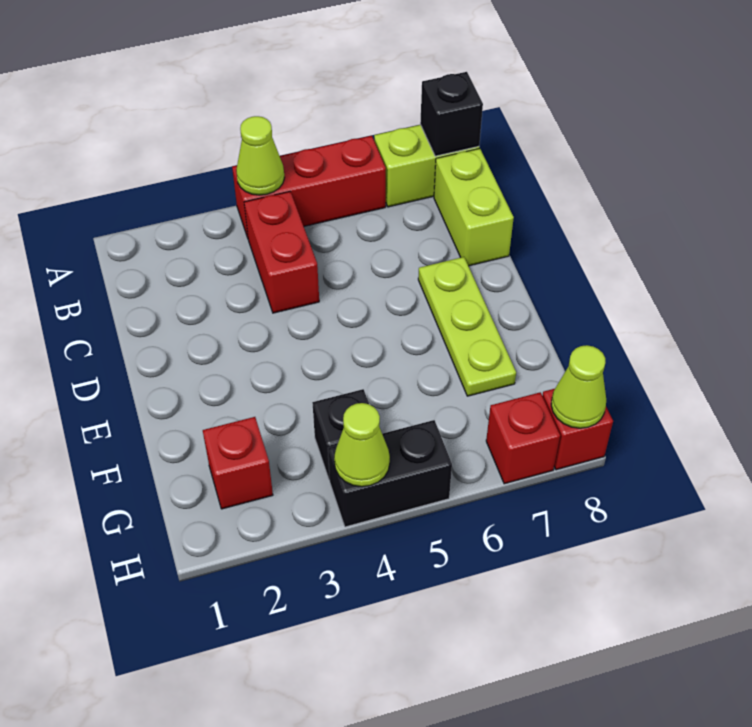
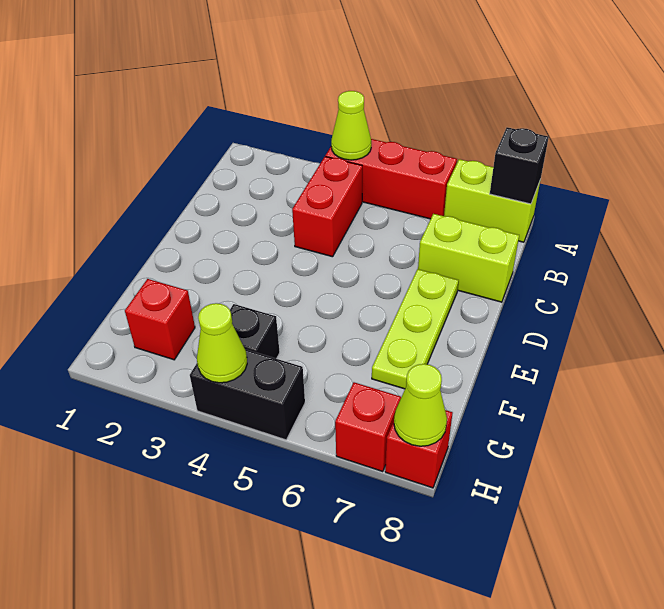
lime 1x2 brick [434,148,514,266] -> lime 1x2 brick turned to [418,214,519,302]

